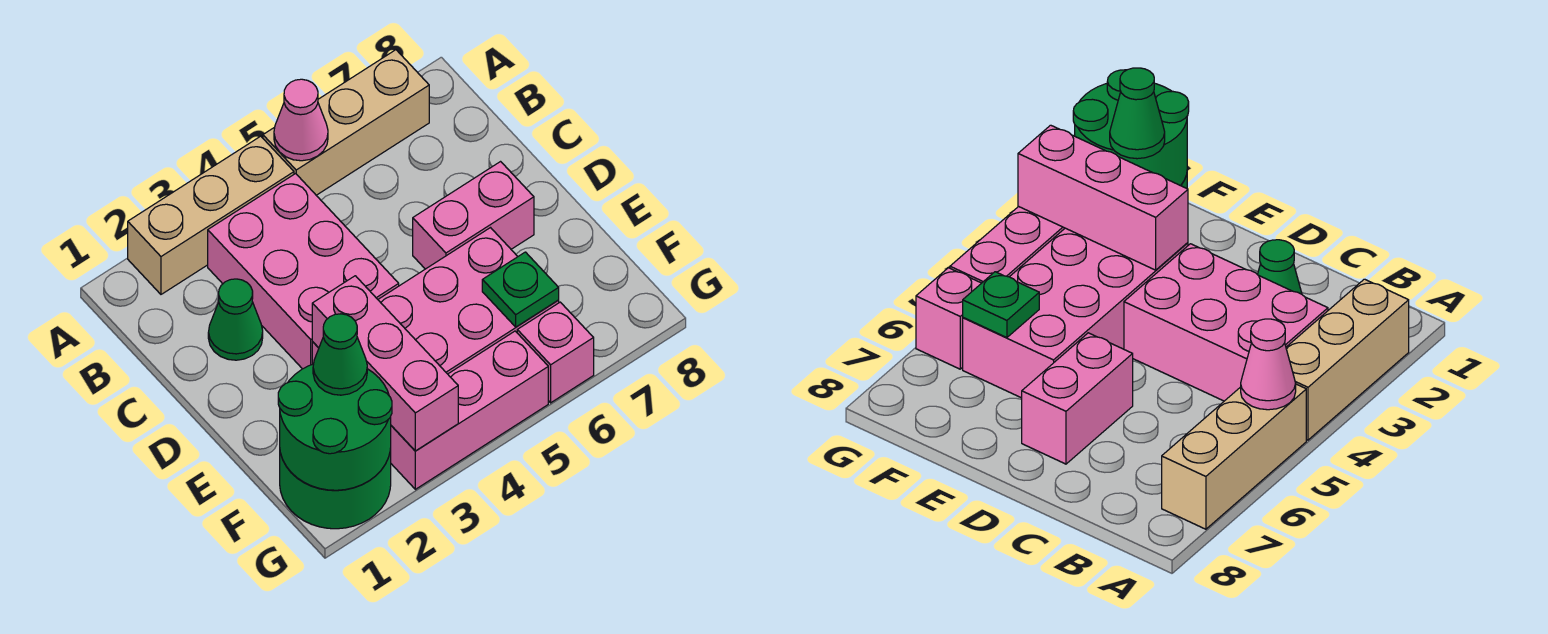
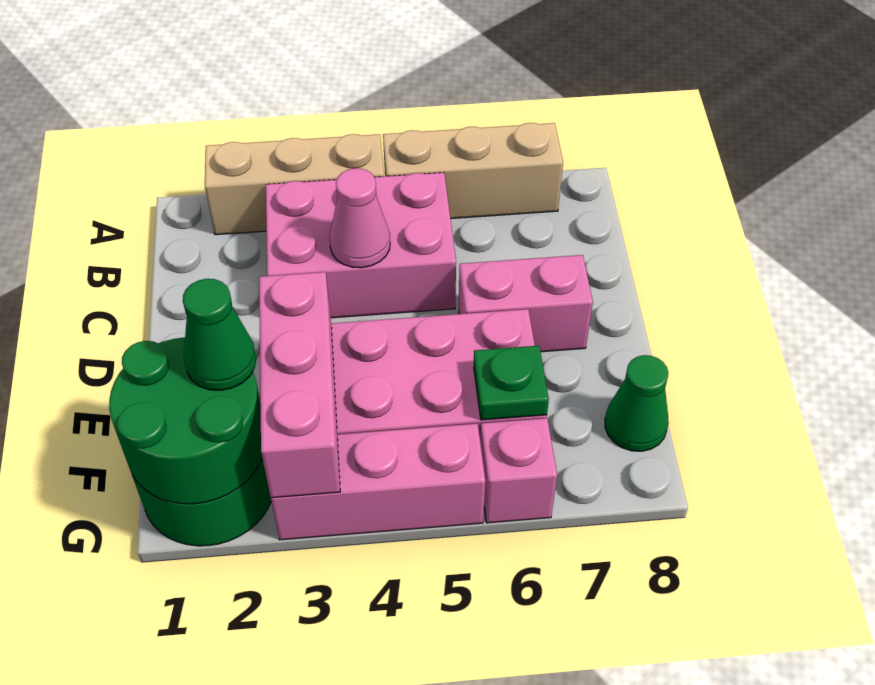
pink 1x1 cone [274,79,328,161] -> pink 1x1 cone moved to [329,168,390,268]
pink 2x3 brick [208,174,399,369] -> pink 2x3 brick turned to [266,173,456,318]
green 1x1 cone [208,279,263,360] -> green 1x1 cone moved to [605,355,669,451]

